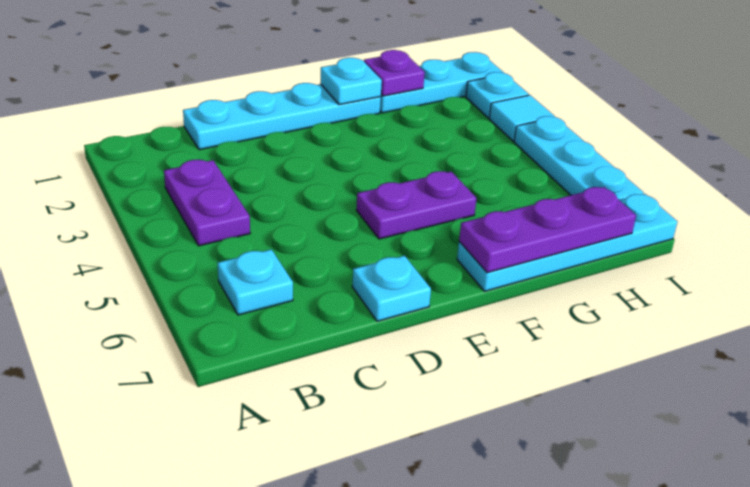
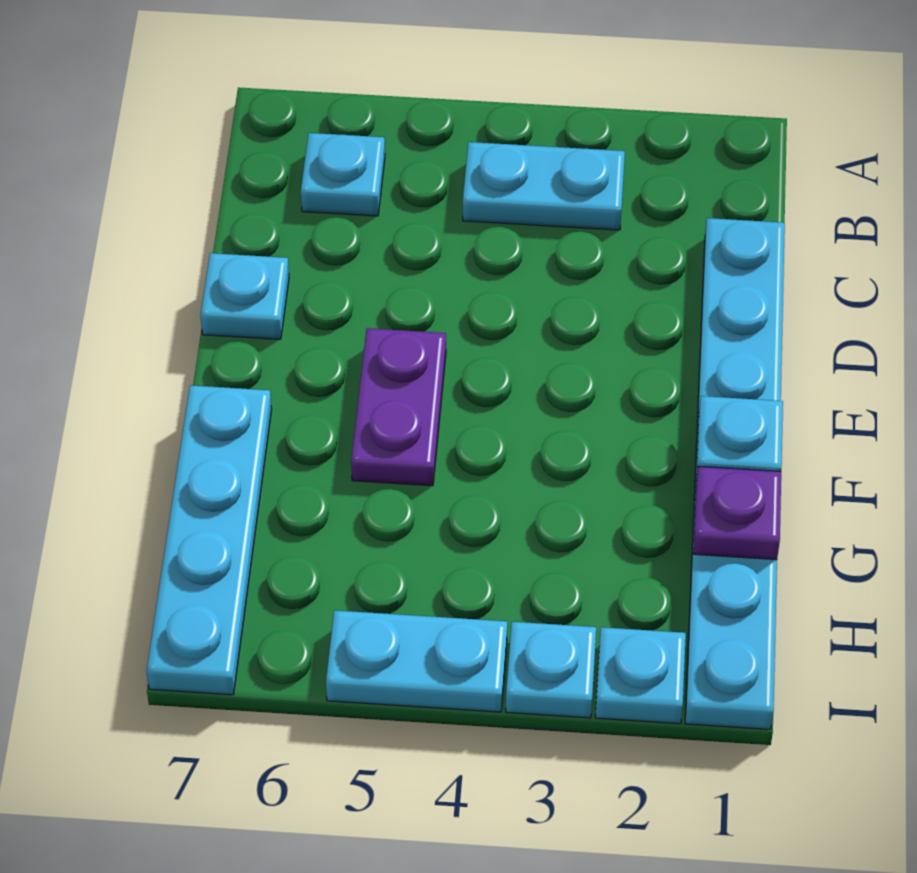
purple 1x2 plate [164,160,250,246] -> cyan 1x2 plate [463,142,625,230]
purple 1x3 plate [459,187,636,273] -> none
cyan 1x1 tile [489,95,555,141] -> cyan 1x1 plate [506,622,596,718]
cyan 1x3 plate [514,116,643,200] -> cyan 1x2 plate [326,610,507,712]

